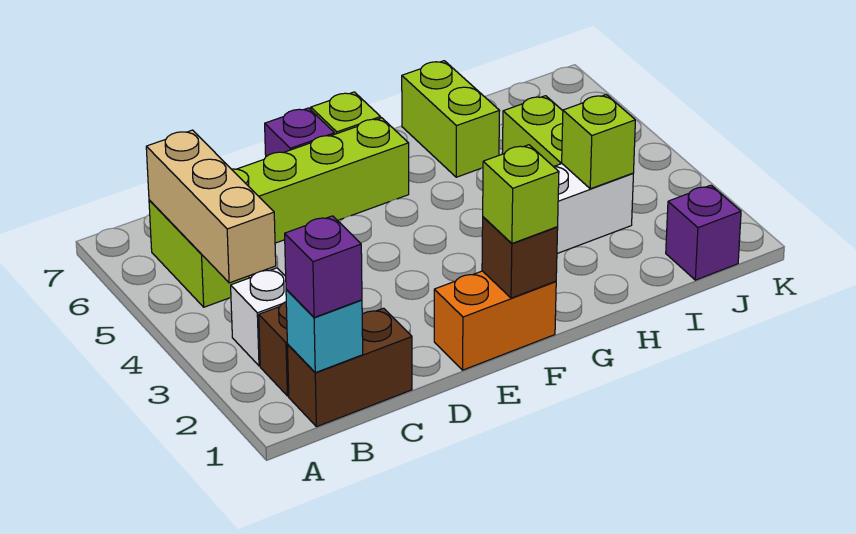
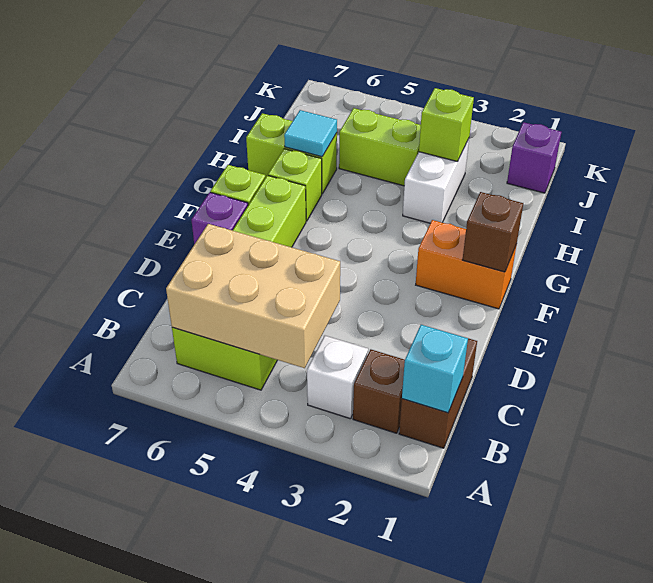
purple 1x1 brick [285,216,362,317] -> none
tan 1x3 brick [146,130,276,283] -> tan 2x3 brick [166,224,340,368]
orange 1x2 brick [434,271,556,370] -> orange 1x2 brick turned to [416,220,517,309]
lime 1x1 brick [483,145,559,243] -> lime 1x1 brick moved to [268,149,322,221]
none -> cyan 1x1 tile [284,110,337,157]

